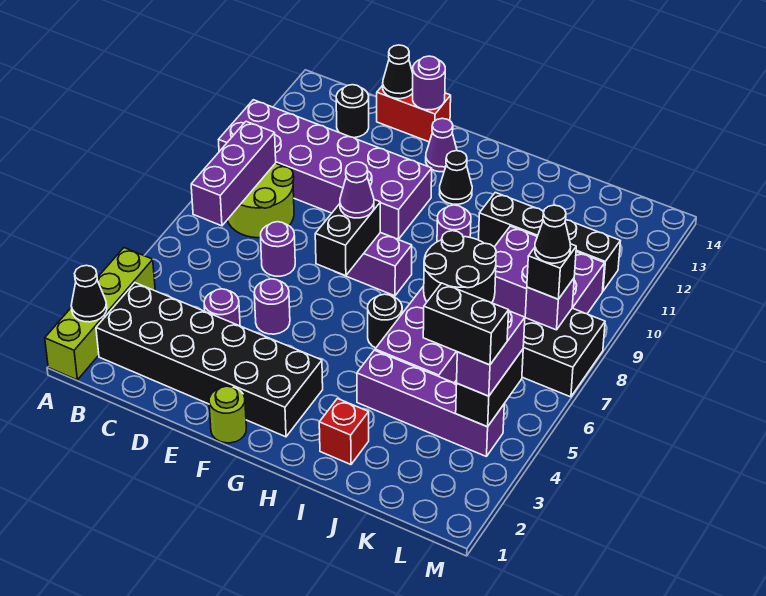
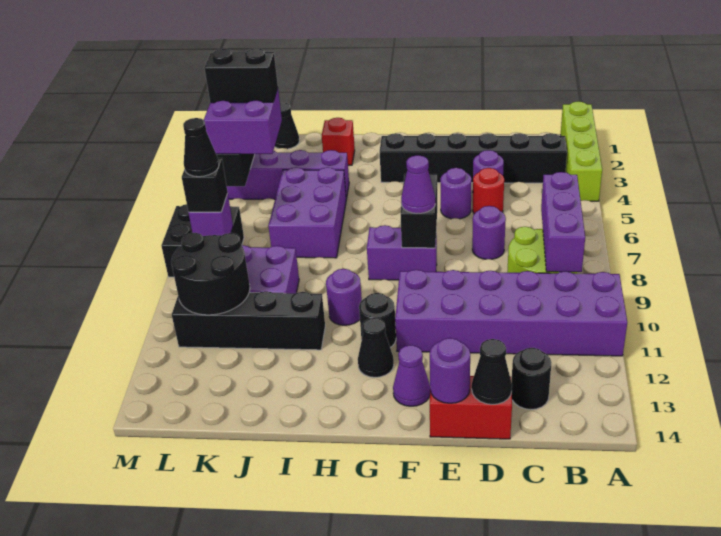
black 1x1 cone [71,265,107,322] -> black 1x1 cone moved to [275,103,299,149]
black 2x6 brick [96,283,323,437] -> black 1x6 brick [380,133,567,183]
none -> red 1x1 round brick [473,168,504,214]
lime 1x1 round brick [209,386,246,443] -> none
black 1x1 round brick [368,294,402,348] -> black 1x1 round brick moved to [359,293,396,347]
black 2x2 round brick [424,231,496,303] -> black 2x2 round brick moved to [171,233,250,315]
purple 1x2 brick [457,311,525,396] -> purple 2x2 brick [204,89,282,154]

